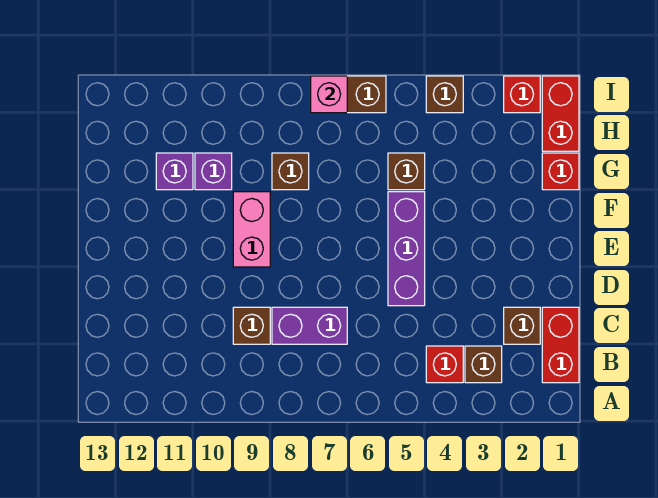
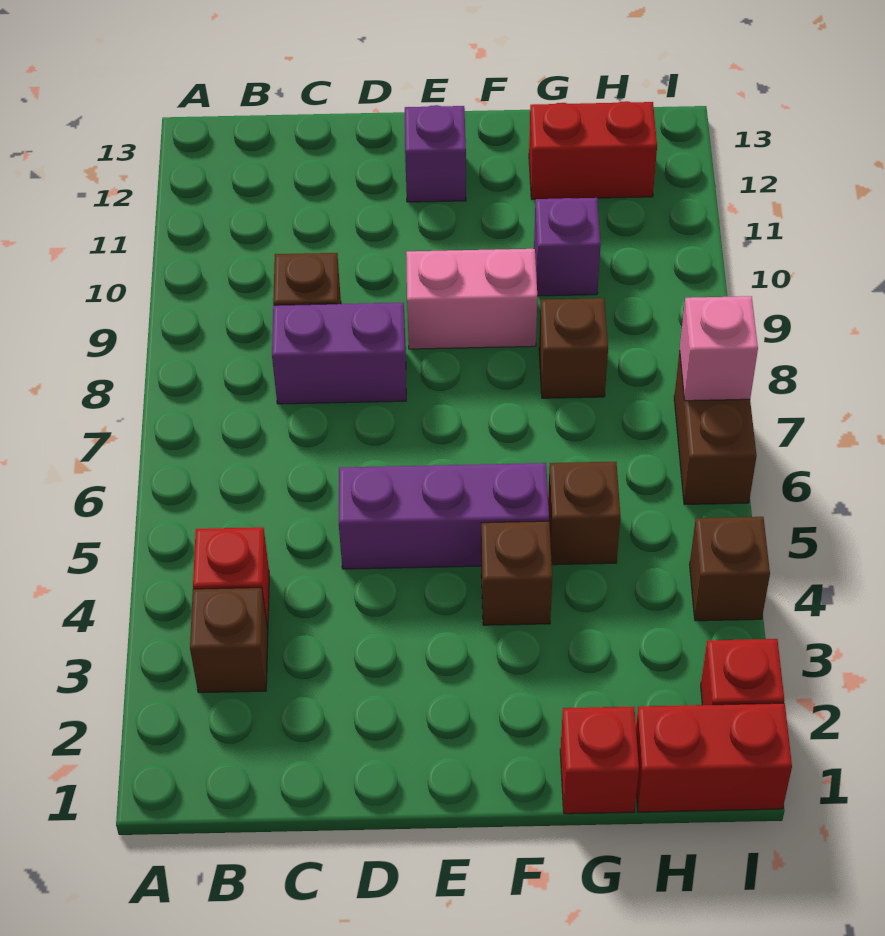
red 1x2 brick [542,307,579,383] -> red 1x2 brick moved to [529,101,657,199]
brown 1x1 brick [504,307,540,344] -> brown 1x1 brick moved to [481,521,552,625]
purple 1x2 brick [272,307,347,344] -> purple 1x2 brick turned to [272,303,406,404]
purple 1x1 brick [156,153,193,190] -> purple 1x1 brick moved to [405,105,466,202]

